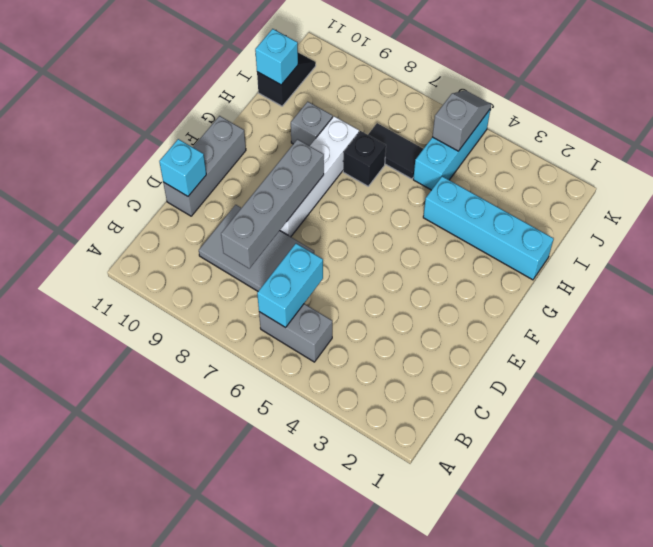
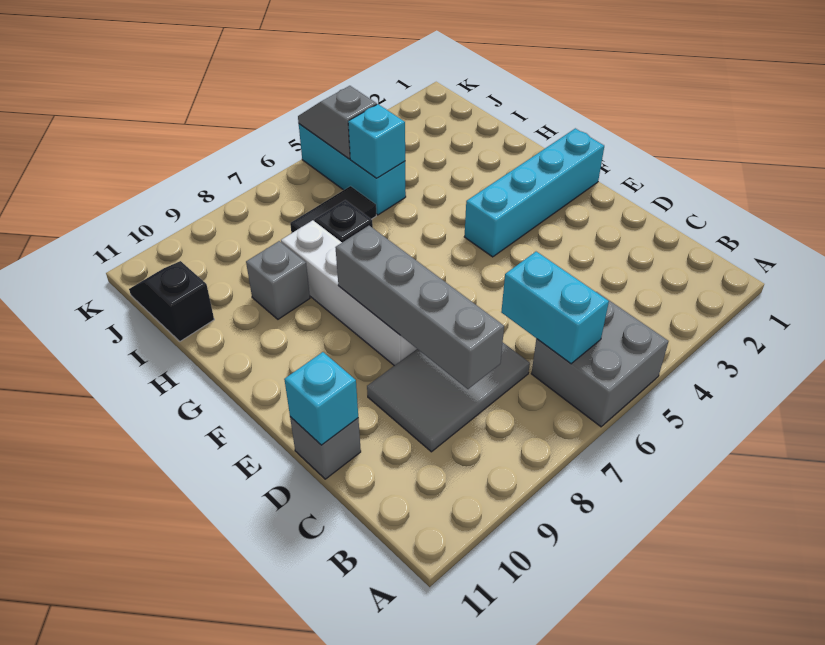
grey 1x2 brick [259,304,332,362] -> grey 2x2 brick [531,292,669,427]
grey 1x3 brick [163,116,246,216] -> grey 1x1 brick [290,417,361,479]
cyan 1x4 brick [423,176,554,280] -> cyan 1x4 brick moved to [464,128,604,257]
cyan 1x1 brick [255,29,298,85] -> cyan 1x1 brick moved to [348,104,405,178]

